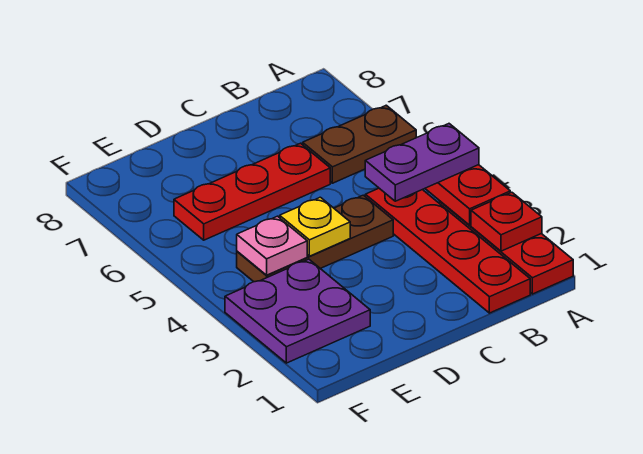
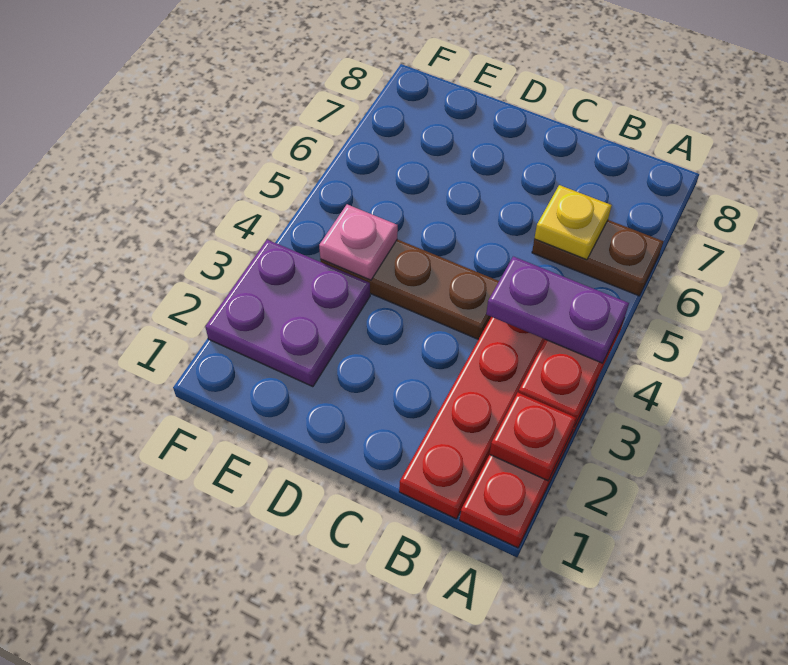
red 1x3 plate [174,143,330,240] -> none
yellow 1x1 plate [280,197,350,256] -> yellow 1x1 plate moved to [534,185,612,260]

